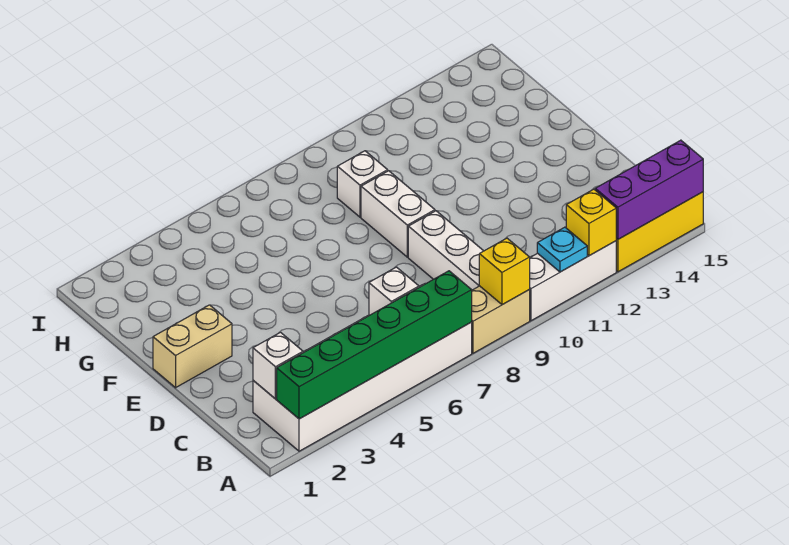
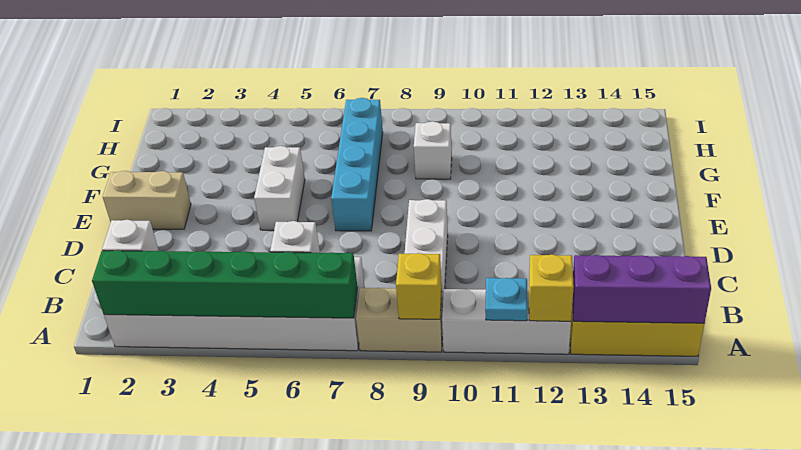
none -> cyan 1x4 brick [331,98,383,231]
white 1x2 brick [361,171,435,257] -> white 1x2 brick moved to [254,146,305,230]

